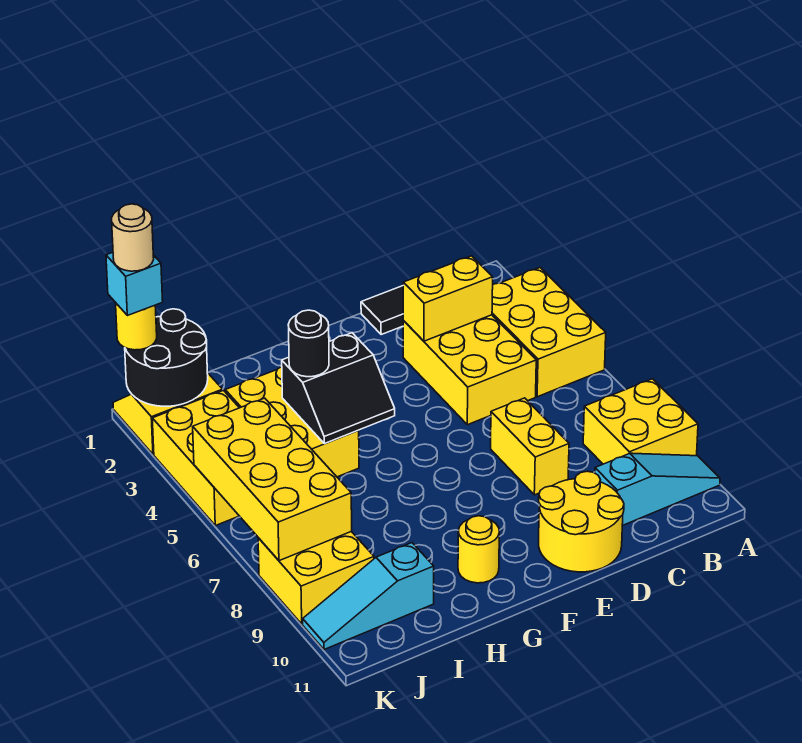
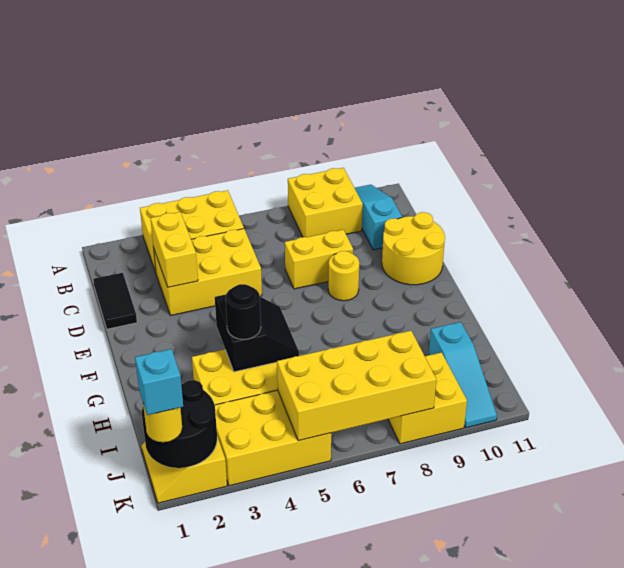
yellow 1x1 round brick [458,516,499,583] -> yellow 1x1 round brick moved to [328,251,359,301]
tan 1x1 round brick [112,204,154,271] -> none

